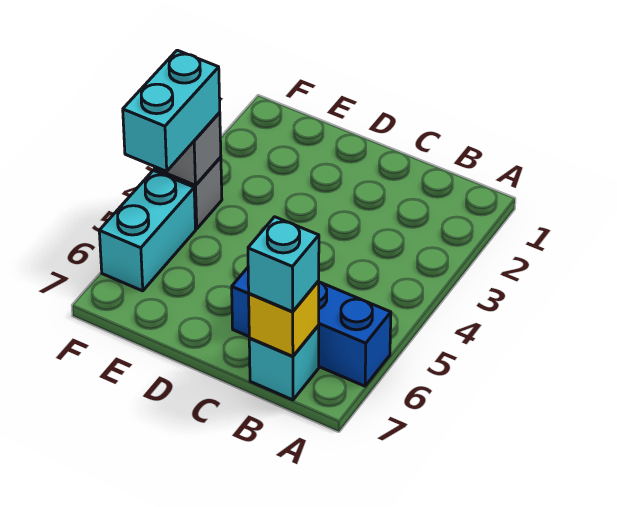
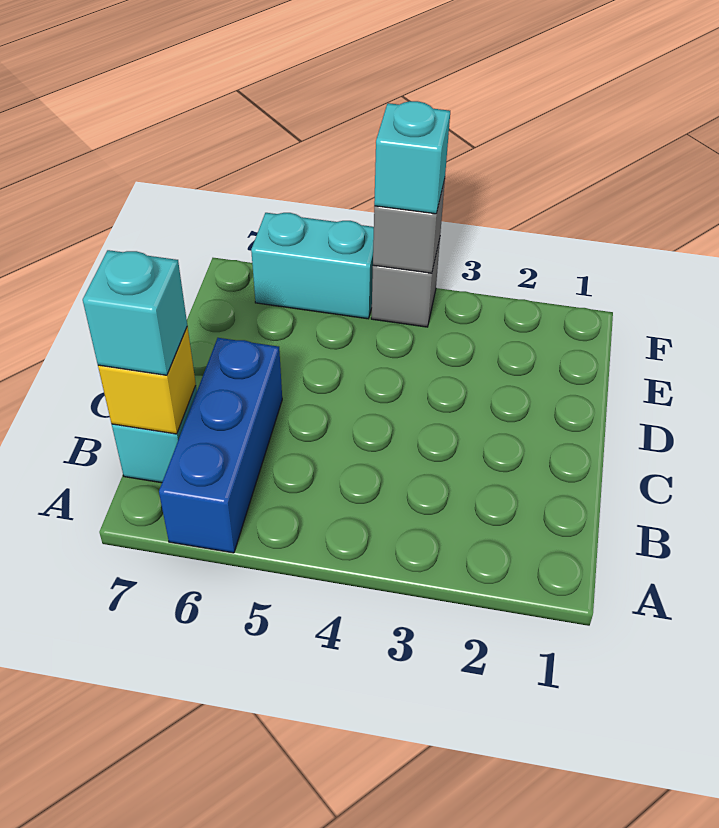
cyan 1x2 brick [123,50,220,171] -> cyan 1x1 brick [374,101,450,214]

